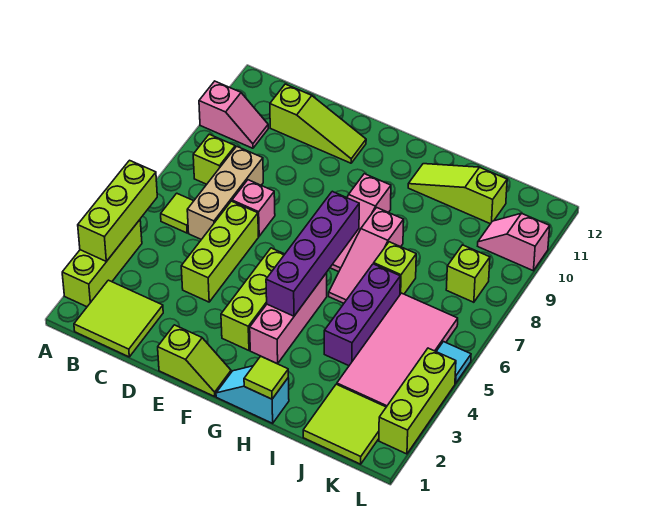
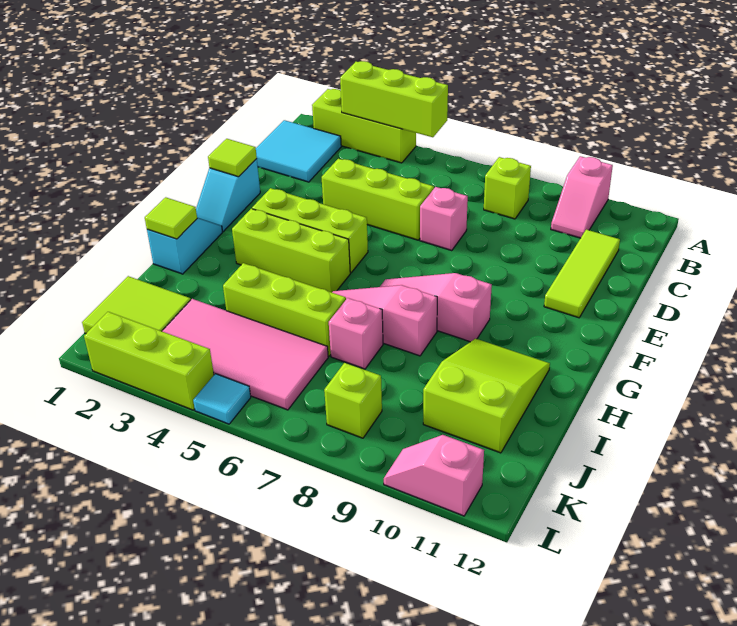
lime 2x2 tile [74,280,163,357] -> cyan 2x2 tile [256,120,341,182]
lime 1x1 tile [161,193,193,233] -> lime 1x1 tile moved to [208,139,257,177]
tan 1x3 brick [187,146,263,240] -> none
lime 1x3 slope [270,84,366,163] -> lime 1x3 tile [544,230,620,318]
lime 1x2 slope [158,325,231,397] -> cyan 1x2 slope [196,159,260,231]
pink 1x3 brick [250,273,327,364] -> lime 1x3 brick [232,209,350,292]
purple 1x4 brick [266,191,359,316] -> none
lime 1x3 slope [408,164,507,224] -> lime 2x3 slope [423,339,550,453]
purple 1x3 brick [324,264,400,366] -> lime 1x3 brick [223,263,346,356]
lime 1x1 brick [374,242,416,294] -> pink 1x1 brick [329,298,383,369]
pink 1x2 slope [478,213,550,271] -> pink 1x2 slope turned to [384,435,484,516]

